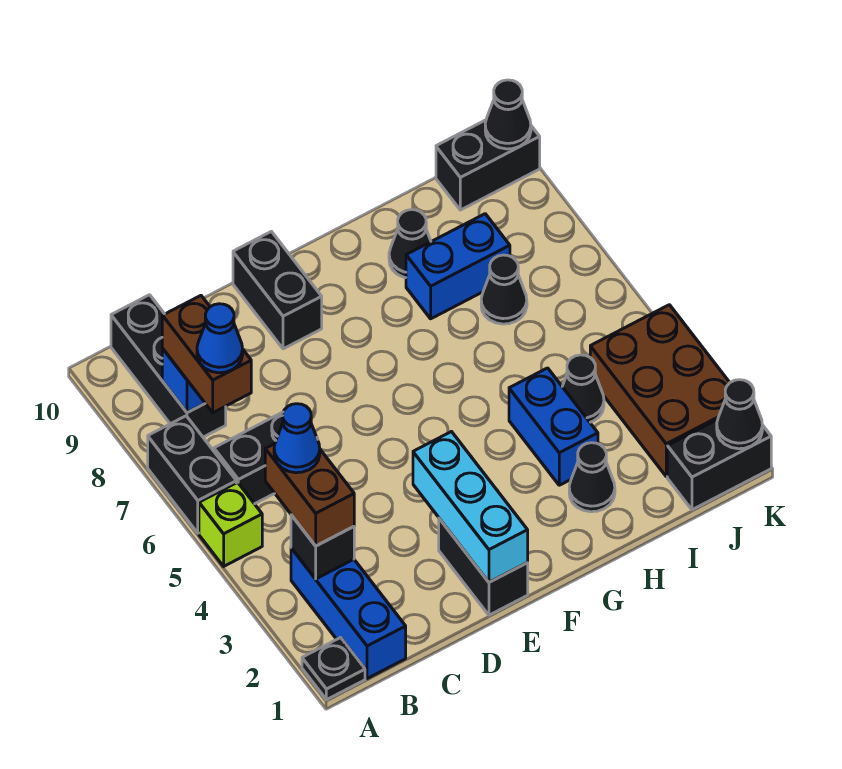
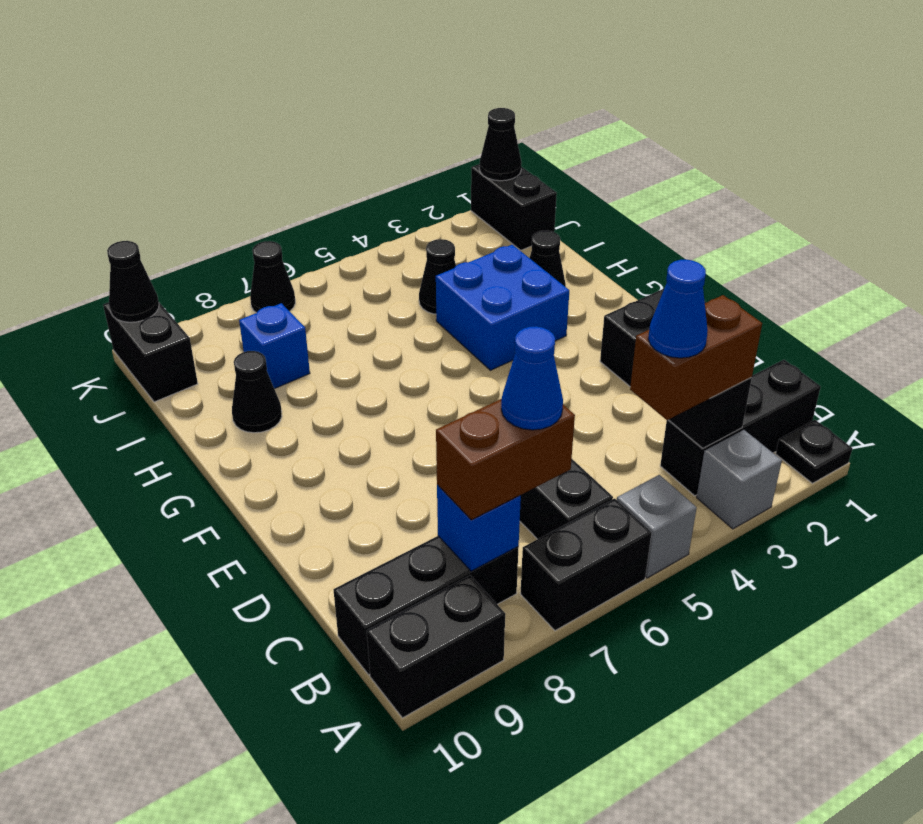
none -> grey 1x1 brick [697,430,782,529]
lime 1x1 brick [199,482,262,566] -> grey 1x1 brick [617,475,697,578]
blue 1x3 brick [291,548,406,679] -> black 1x3 brick [660,360,821,496]
cyan 1x3 brick [413,432,528,582] -> none
black 1x2 brick [233,231,322,349] -> black 1x2 brick moved to [367,575,505,718]
blue 1x2 brick [509,368,598,485] -> blue 2x2 brick [436,245,569,370]
blue 1x2 brick [406,214,510,319] -> blue 1x1 brick [239,303,310,389]
black 1x1 cone [481,255,527,324] -> black 1x1 cone moved to [250,241,295,313]
brown 2x3 brick [590,305,730,476] -> none

